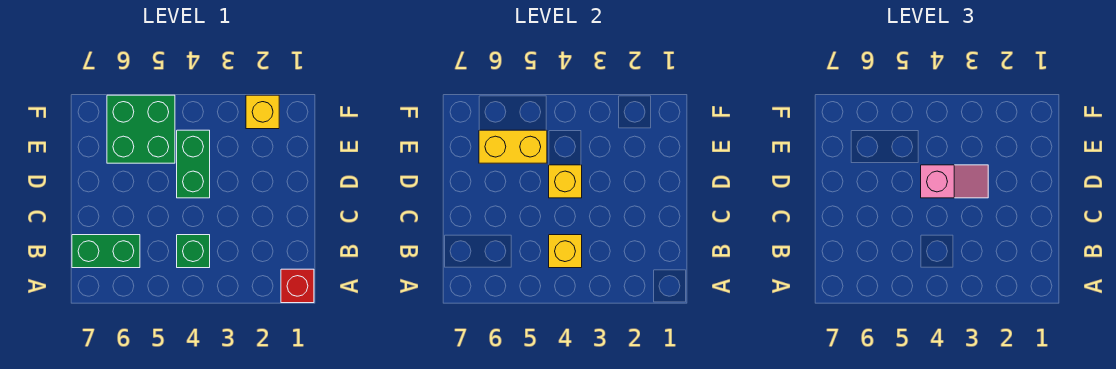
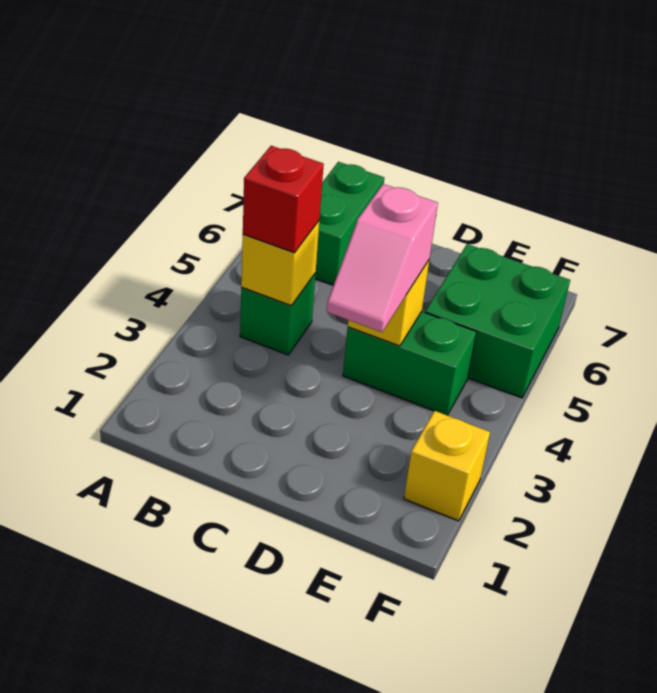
red 1x1 brick [281,269,314,303] -> red 1x1 brick moved to [243,146,324,253]
yellow 1x2 brick [479,130,547,163] -> none

